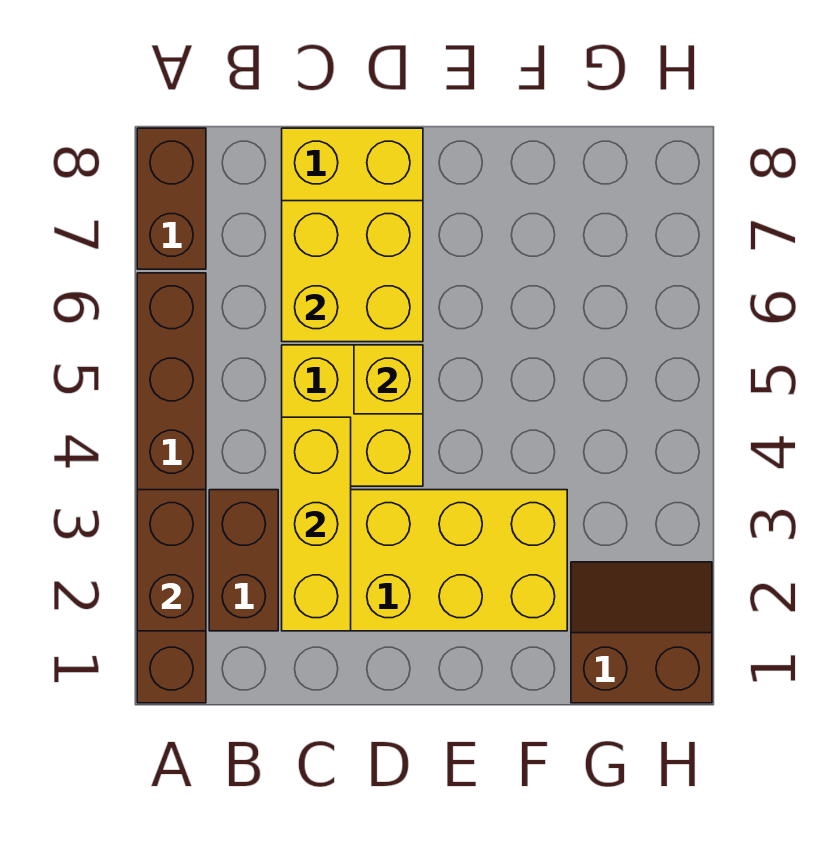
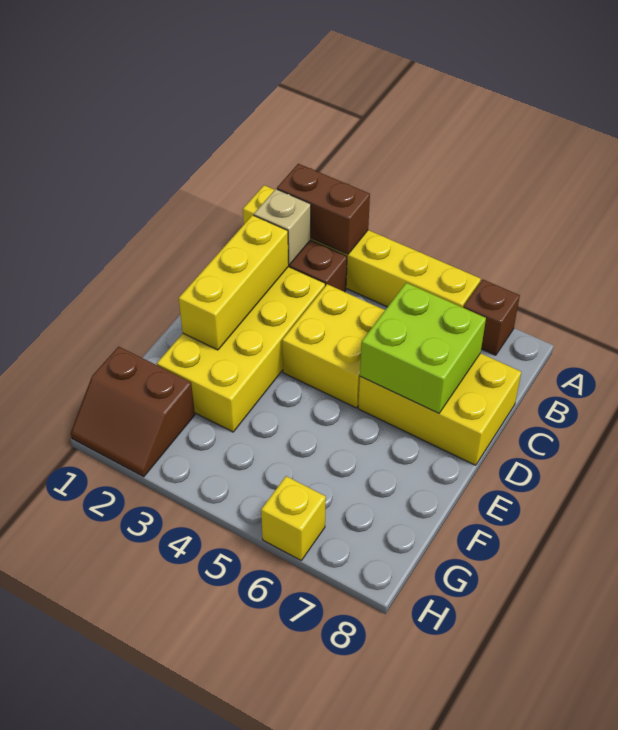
brown 1x6 brick [137,273,206,703] -> yellow 1x6 brick [243,185,481,308]
brown 1x2 brick [137,128,206,269] -> brown 1x1 brick [464,280,520,355]
none -> tan 1x1 brick [254,189,311,265]
yellow 1x3 brick [282,417,351,631] -> yellow 1x3 brick turned to [179,215,288,350]
yellow 2x2 brick [282,201,423,342] -> lime 2x2 brick [360,283,486,413]
yellow 1x1 brick [354,345,423,414] -> yellow 1x1 brick moved to [261,476,326,560]
brown 2x2 slope [571,562,712,703] -> brown 2x2 slope turned to [71,347,195,477]

